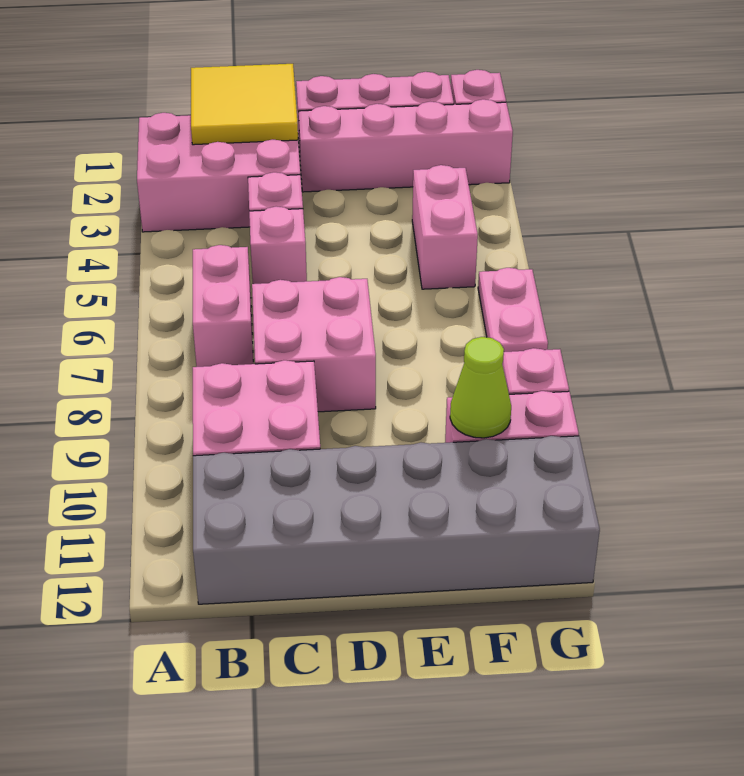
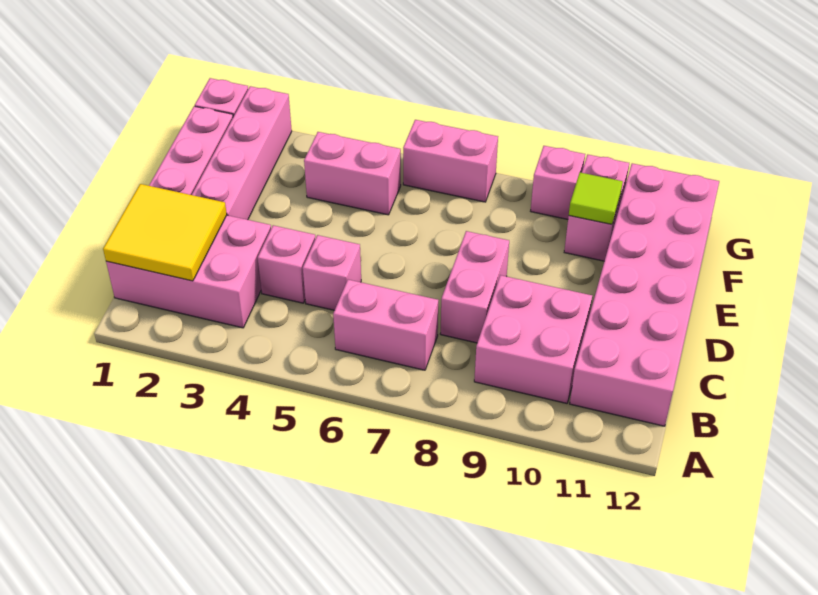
pink 2x3 brick [137,113,301,232] -> pink 2x3 brick turned to [106,215,271,328]
grey 2x6 brick [193,436,600,604] -> pink 2x6 brick [570,163,719,426]
pink 2x2 brick [252,277,376,412] -> pink 1x2 brick [440,231,509,343]
lime 1x1 cone [450,337,511,438] -> lime 1x1 tile [569,172,623,224]
pink 1x2 plate [478,268,548,352] -> pink 1x2 brick [403,120,498,202]

